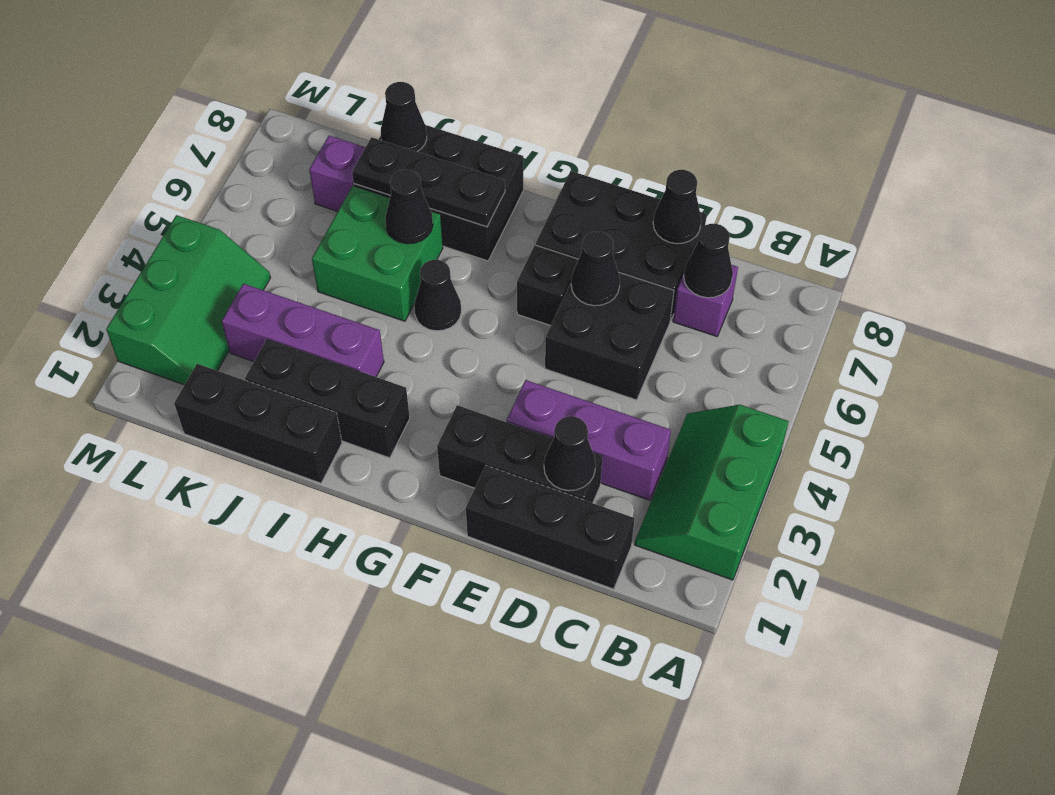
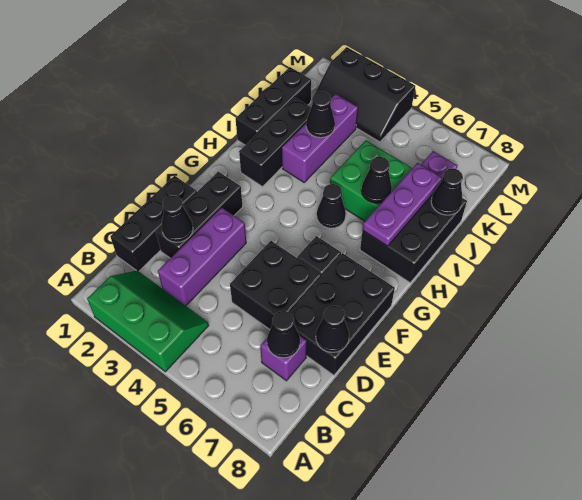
black 1x1 cone [571,232,620,306] -> black 1x1 cone moved to [306,91,335,138]
black 1x3 plate [352,137,505,227] -> purple 1x3 plate [363,163,442,246]
green 2x3 slope [106,215,270,385] -> black 2x3 slope [315,47,415,142]

